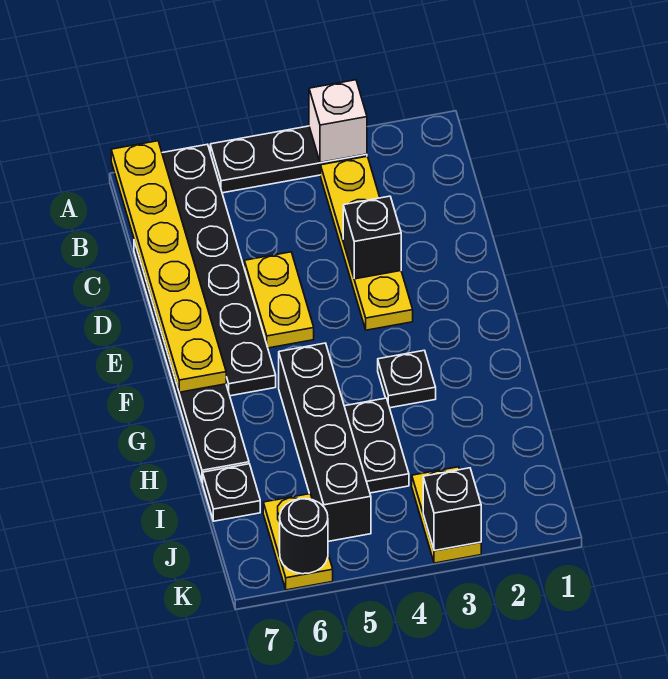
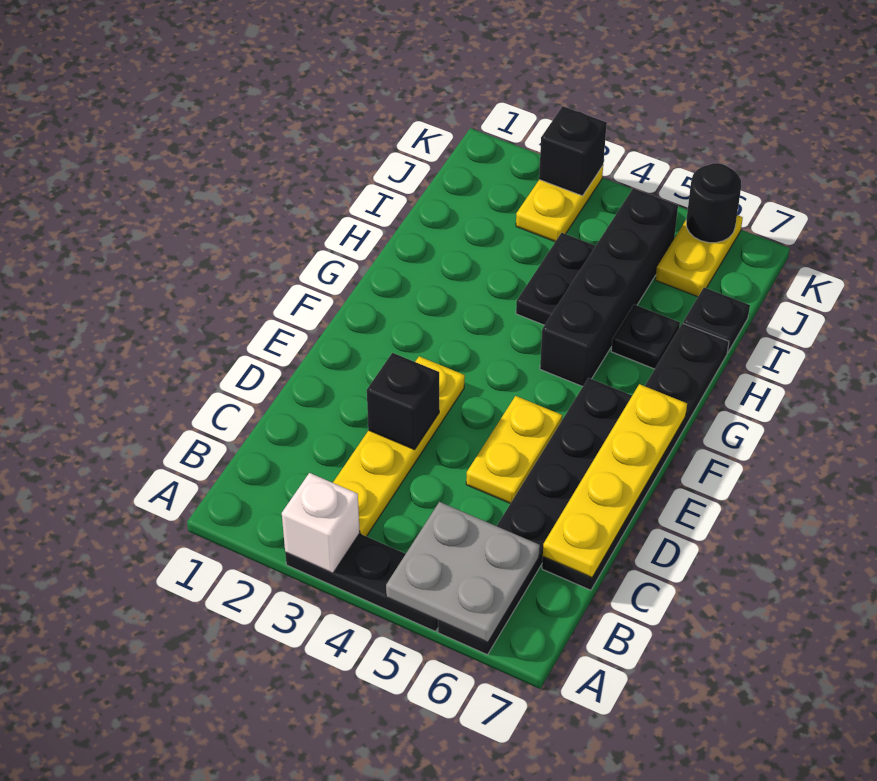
none -> grey 2x2 plate [386,502,540,642]
yellow 1x6 plate [111,141,226,392] -> yellow 1x4 plate [543,384,687,578]
black 1x1 plate [378,350,436,408] -> black 1x1 plate moved to [611,304,680,369]

